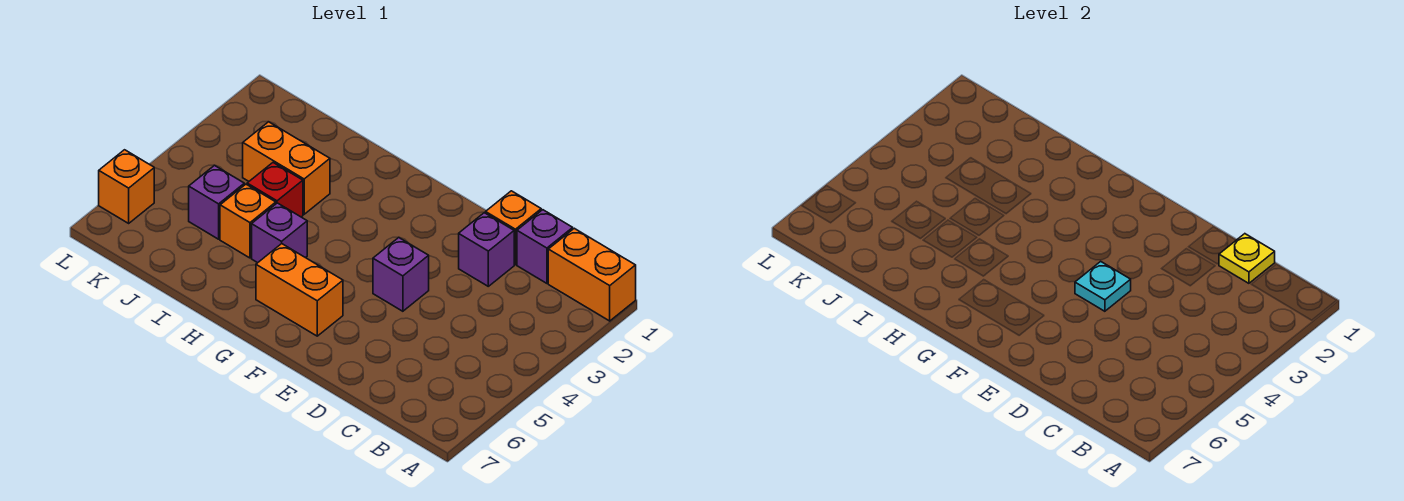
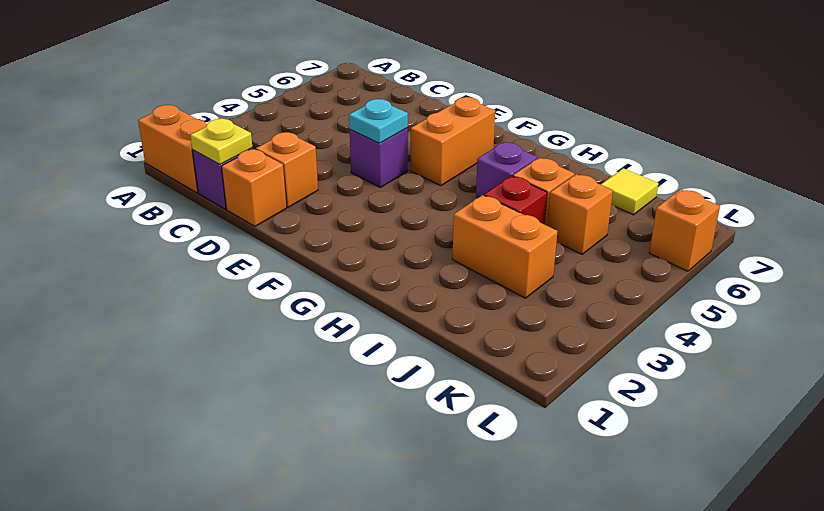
purple 1x1 brick [459,213,514,286] -> orange 1x1 brick [256,132,318,207]
orange 1x2 brick [256,244,343,336] -> orange 1x2 brick turned to [411,97,495,186]
purple 1x1 brick [189,165,244,239] -> orange 1x1 brick [547,174,613,254]
none -> yellow 1x1 tile [601,168,658,215]

